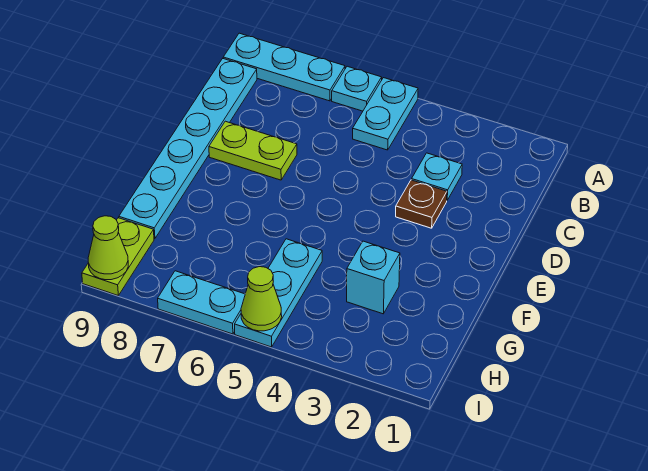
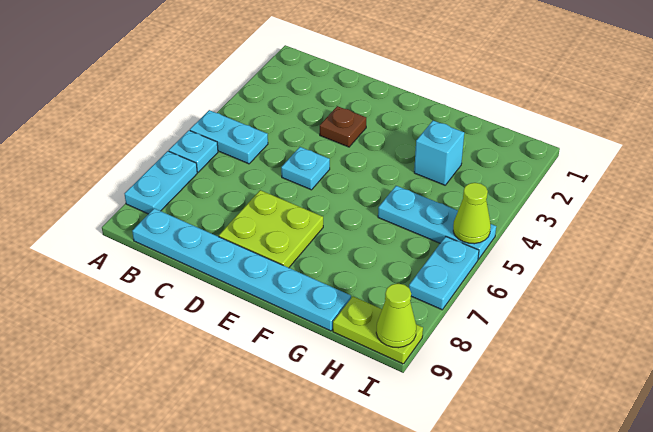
cyan 1x3 plate [223,33,345,101] -> cyan 1x2 plate [125,151,197,214]
cyan 1x1 plate [412,153,462,200] -> cyan 1x1 plate moved to [281,147,330,190]
lime 1x2 plate [209,121,297,180] -> lime 2x2 plate [219,190,323,268]

